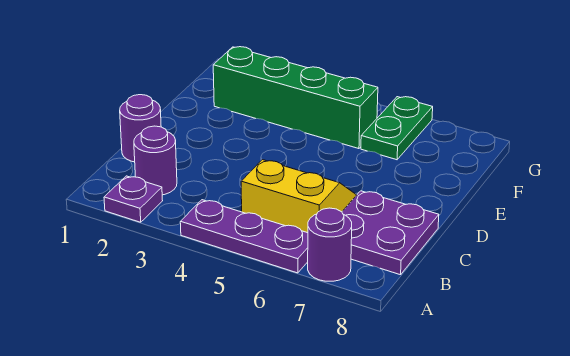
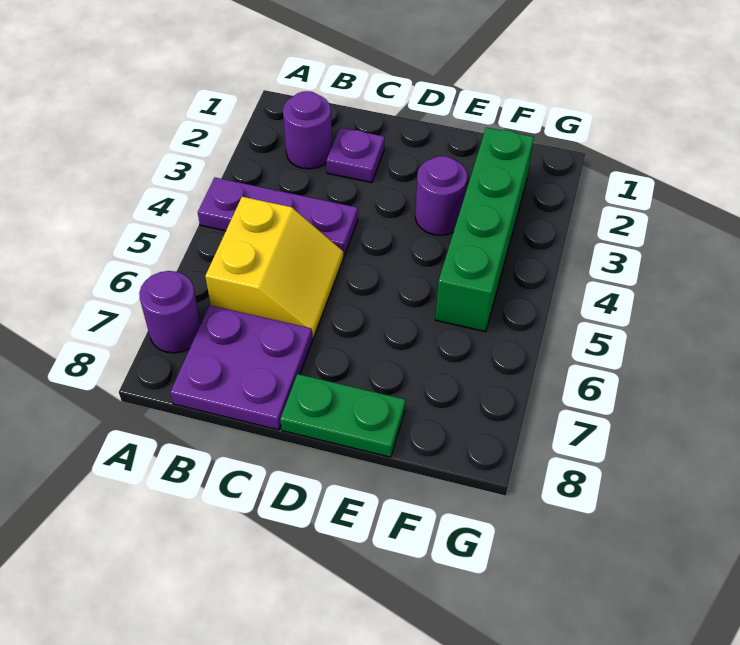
purple 1x1 plate [104,176,163,222] -> purple 1x1 plate moved to [326,128,385,183]
purple 1x3 plate [180,200,308,273] -> purple 1x3 plate turned to [198,178,358,257]
purple 1x1 round brick [120,95,161,162] -> purple 1x1 round brick moved to [415,156,467,235]
green 1x2 plate [361,97,433,160] -> green 1x2 plate moved to [280,374,405,457]

